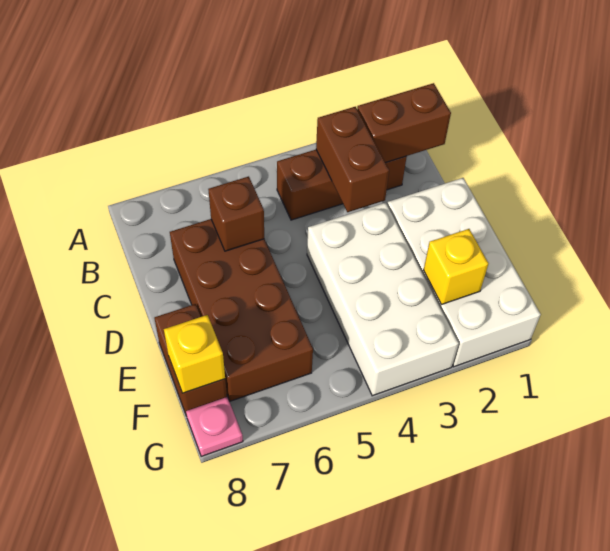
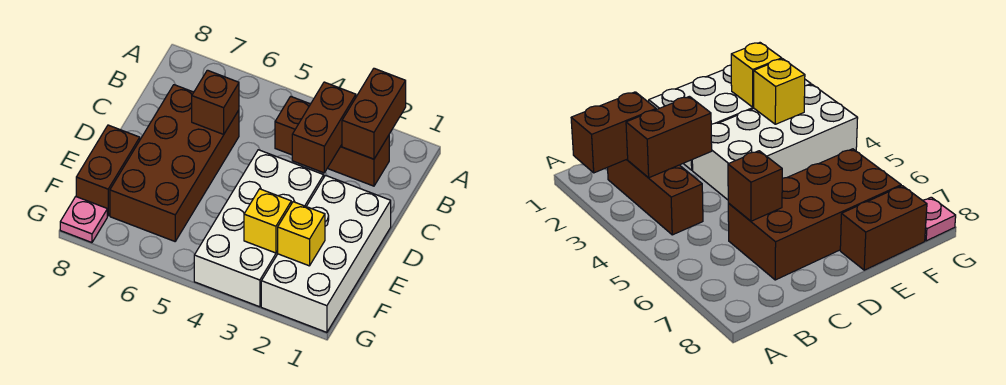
brown 1x2 brick [357,83,451,163] -> brown 1x2 brick turned to [342,68,406,159]
yellow 1x1 brick [164,315,225,393] -> yellow 1x1 brick moved to [244,189,291,253]

